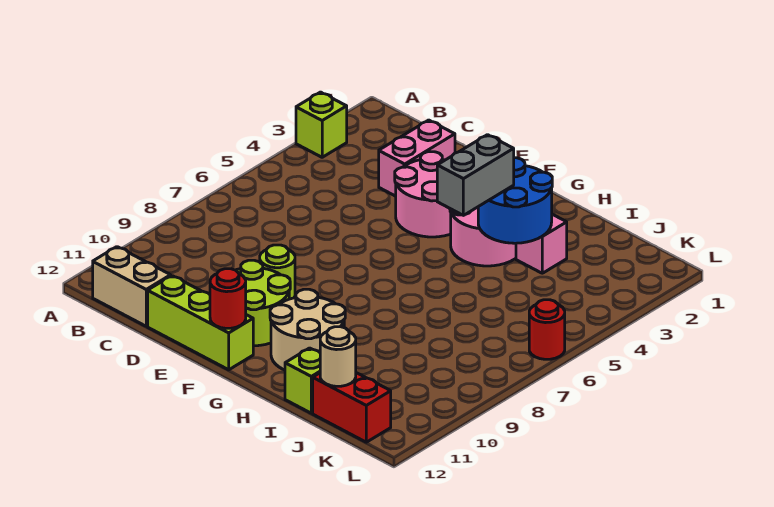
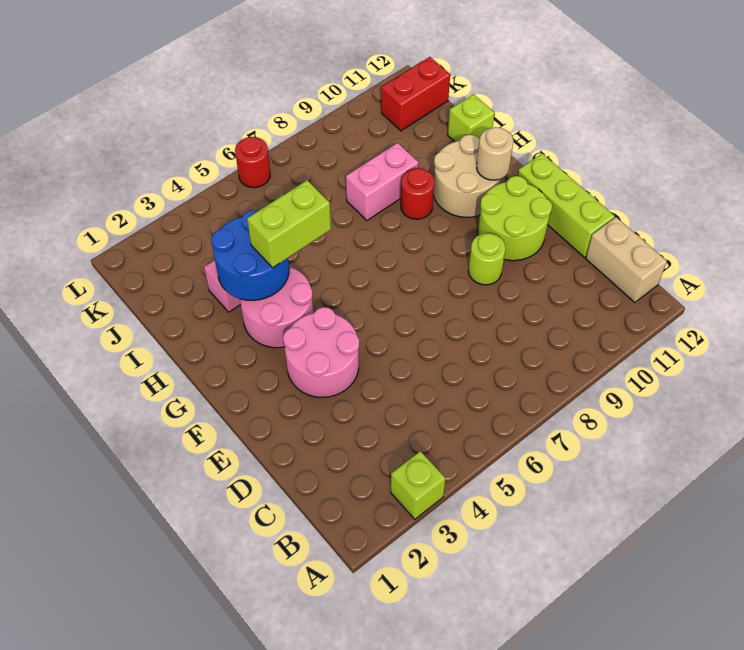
pink 1x2 brick [379,120,455,196] -> pink 1x2 brick moved to [346,143,419,221]
red 1x1 round brick [210,269,246,328] -> red 1x1 round brick moved to [401,168,434,219]
grey 1x2 brick [437,135,514,215] -> lime 1x2 brick [247,180,331,268]
red 1x2 brick [313,373,391,442] -> red 1x2 brick turned to [381,57,450,131]
tan 1x1 round brick [320,327,356,386] -> tan 1x1 round brick moved to [476,127,513,180]

